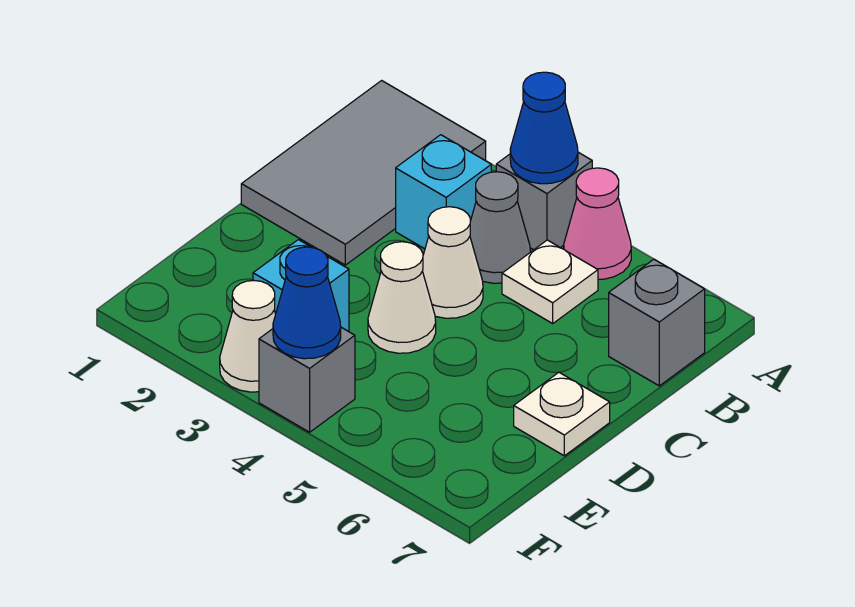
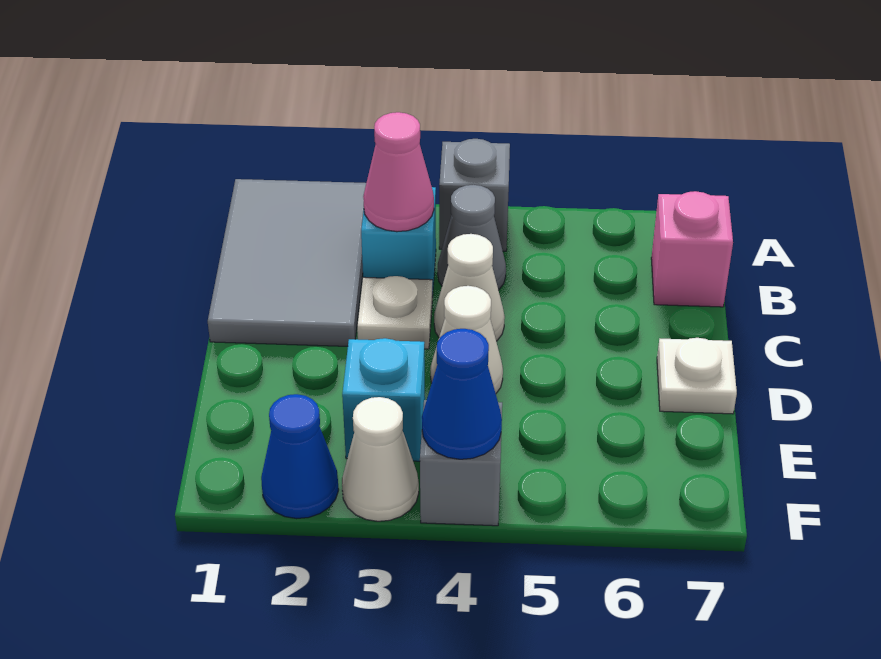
blue 1x1 cone [510,72,578,184] -> blue 1x1 cone moved to [261,394,339,519]
pink 1x1 cone [564,168,631,279] -> pink 1x1 cone moved to [363,112,434,232]
white 1x1 plate [502,240,598,323] -> white 1x1 plate moved to [357,276,432,349]
grey 1x1 brick [609,259,705,386] -> pink 1x1 brick [651,191,733,307]

